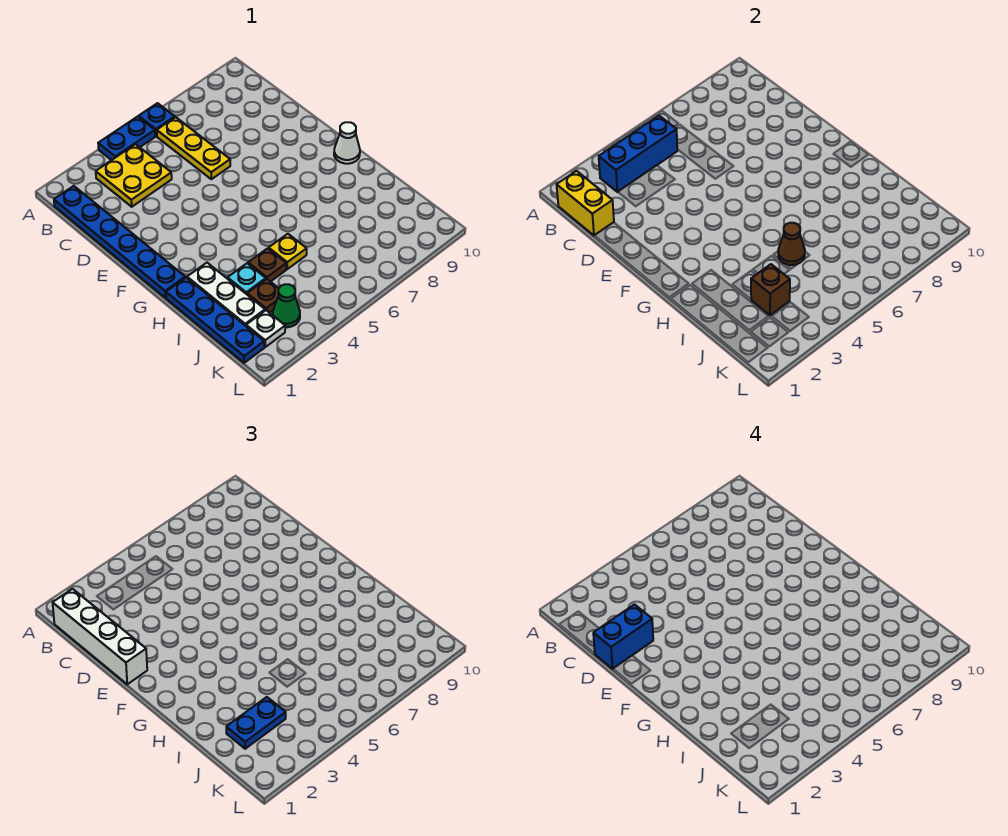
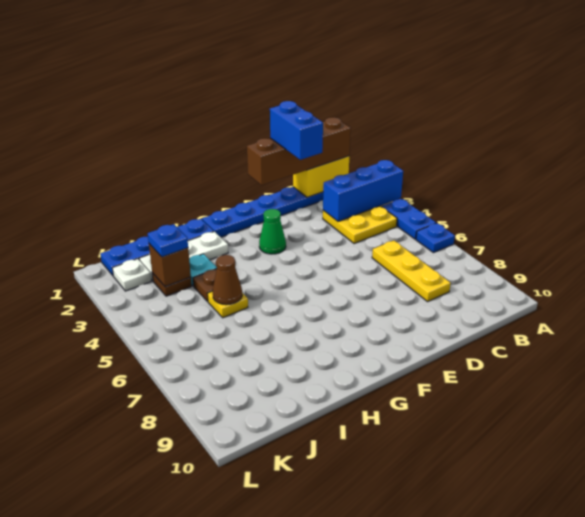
white 1x4 brick [53,589,147,684] -> brown 1x4 brick [247,117,351,185]
blue 1x3 brick [599,116,677,192] -> blue 1x3 brick turned to [323,160,403,221]
yellow 1x3 plate [157,117,230,179] -> yellow 1x3 plate turned to [372,241,451,302]
white 1x1 cone [334,122,360,164] -> none
blue 1x2 plate [226,697,286,749] -> blue 1x1 plate [148,224,188,257]
green 1x1 cone [273,284,300,327] -> green 1x1 cone moved to [259,209,286,254]

